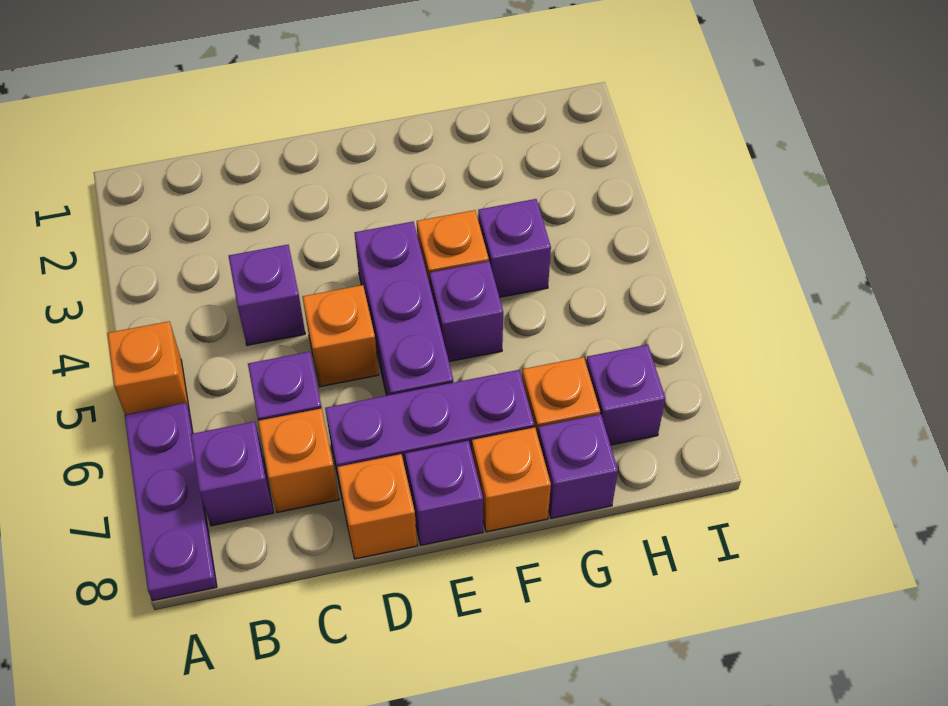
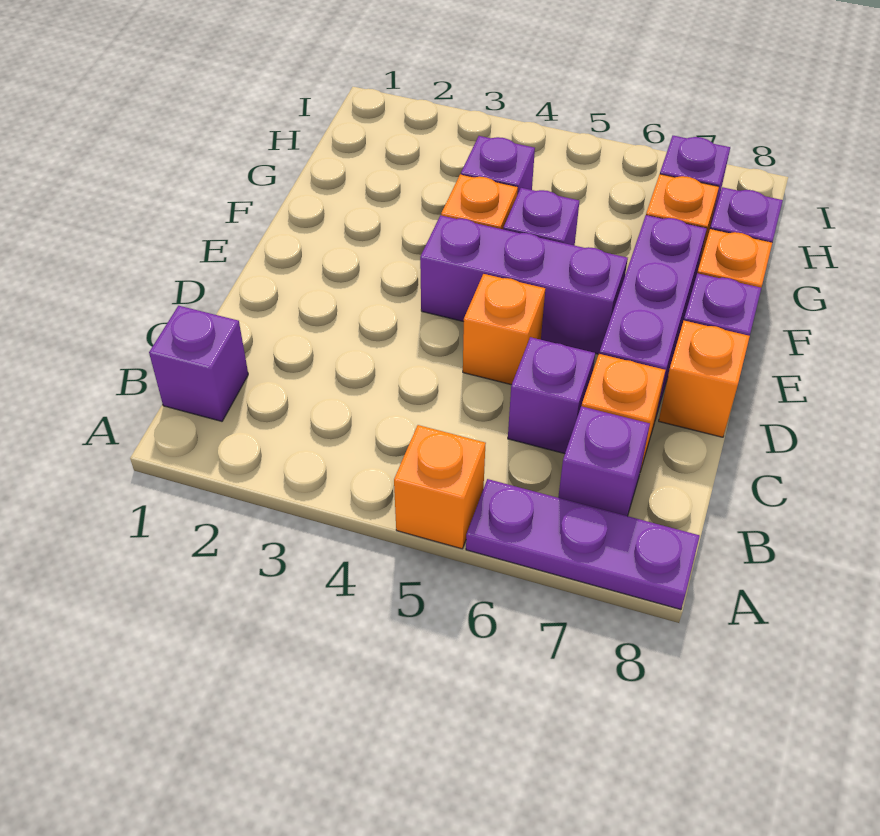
purple 1x1 brick [229,245,305,345] -> purple 1x1 brick moved to [149,306,248,421]

